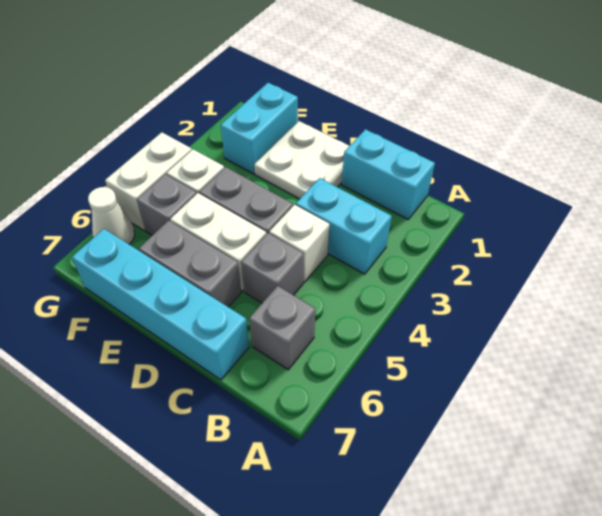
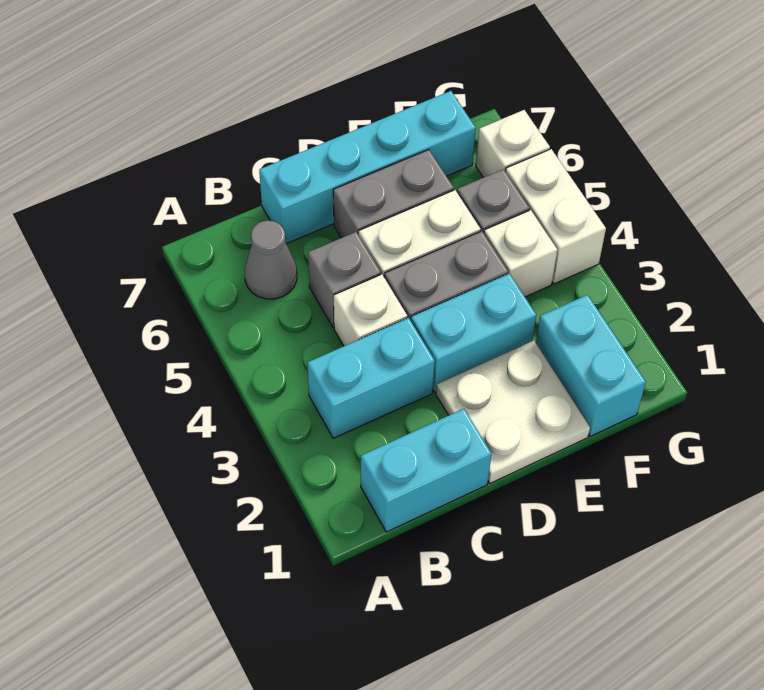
grey 1x1 brick [250,286,315,370] -> grey 1x1 cone [245,220,297,299]
none -> cyan 1x2 brick [411,274,536,392]
white 1x1 cone [88,187,135,244] -> white 1x1 brick [476,110,550,178]

